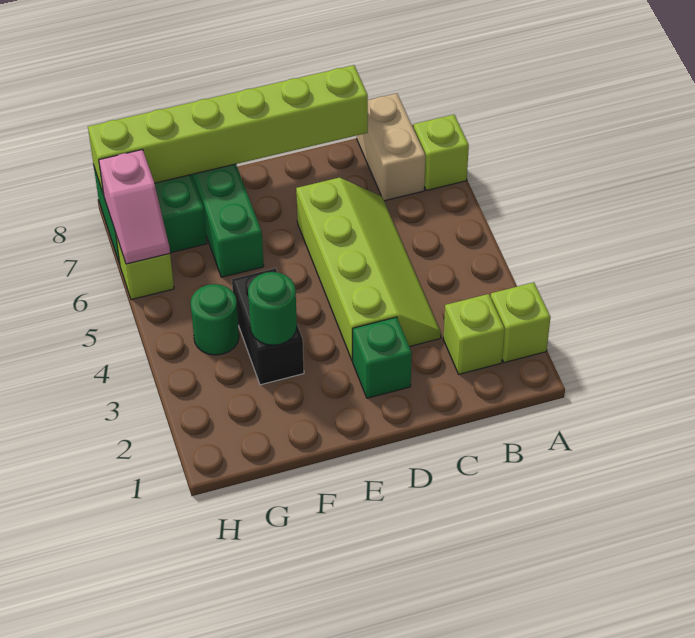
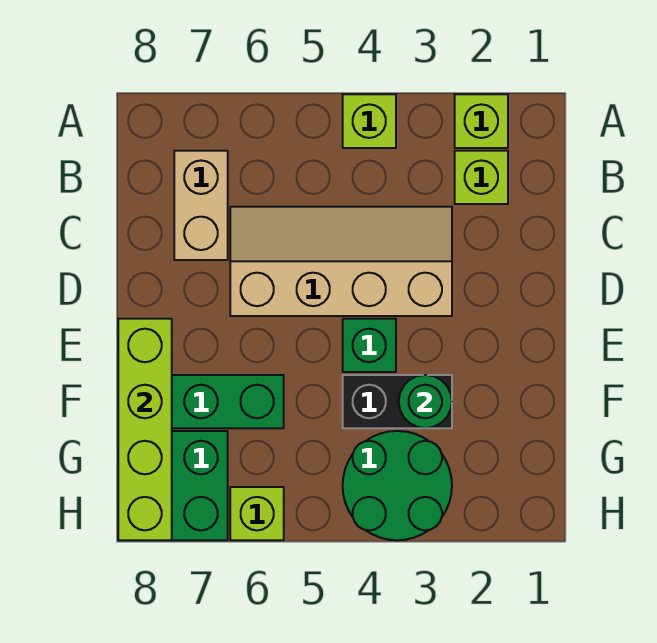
lime 1x1 brick [413,115,469,190] -> lime 1x1 brick moved to [343,94,396,148]
tan 1x2 brick [357,93,425,201] -> tan 1x2 brick turned to [174,151,228,260]
lime 2x4 slope [296,178,441,361] -> tan 2x4 slope [230,207,452,316]
lime 1x6 brick [88,65,368,194] -> lime 1x4 brick [118,319,172,540]
green 1x1 brick [353,317,412,398] -> green 1x1 brick moved to [343,319,396,372]
green 1x1 round brick [190,284,239,355] -> green 2x2 round brick [343,431,452,540]
pink 1x2 slope [99,150,170,264] -> none

